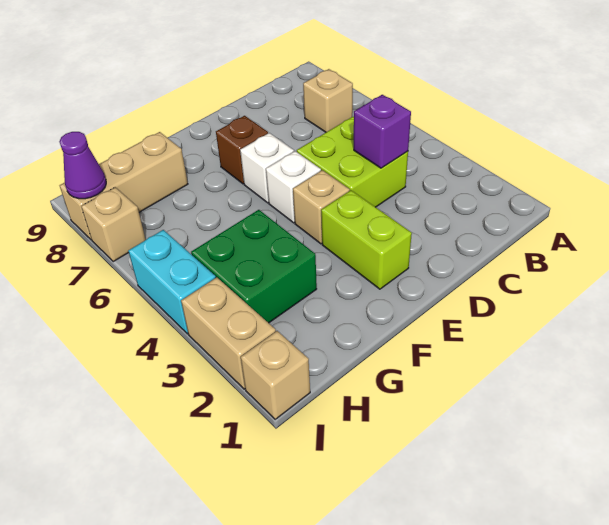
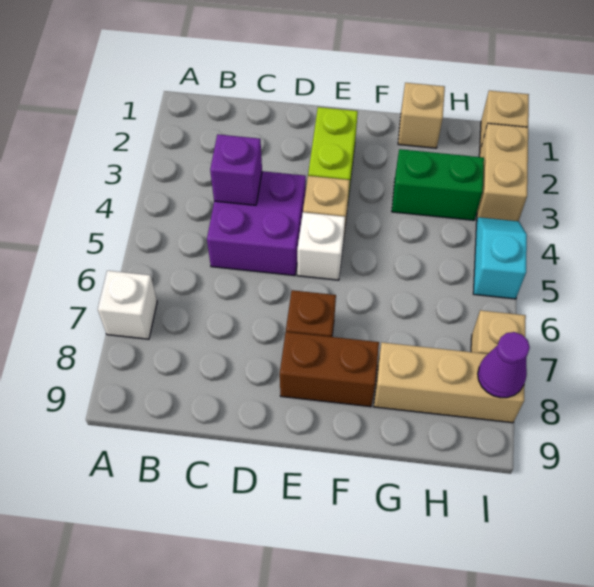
tan 1x1 brick [303,69,353,132] -> tan 1x1 brick moved to [398,83,445,148]
lime 2x2 brick [297,117,408,207] -> purple 2x2 brick [207,171,306,276]
white 1x1 brick [240,133,294,203] -> white 1x1 brick moved to [98,271,157,339]
none -> brown 1x2 brick [280,332,379,407]
green 2x2 brick [191,210,317,323] -> green 1x2 brick [392,149,484,220]
cyan 1x2 brick [128,230,216,334] -> cyan 1x2 slope [473,217,527,299]

